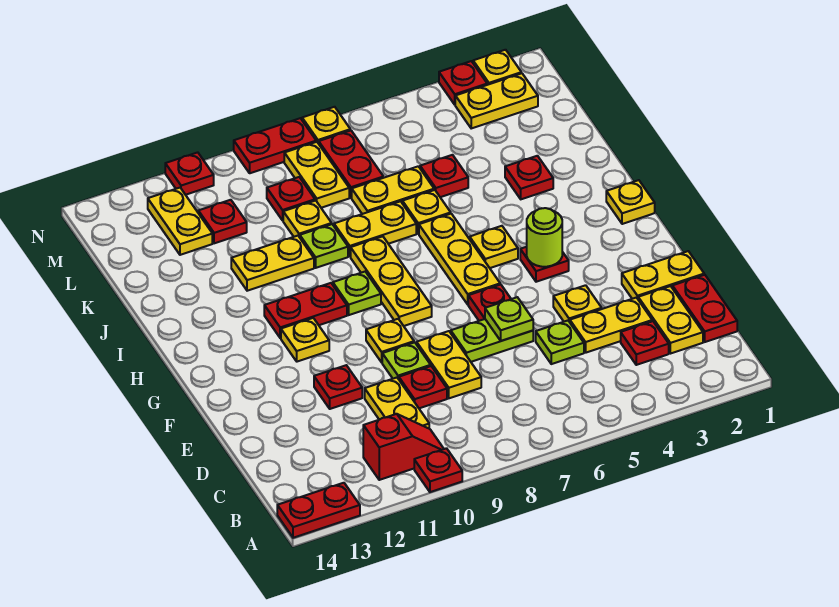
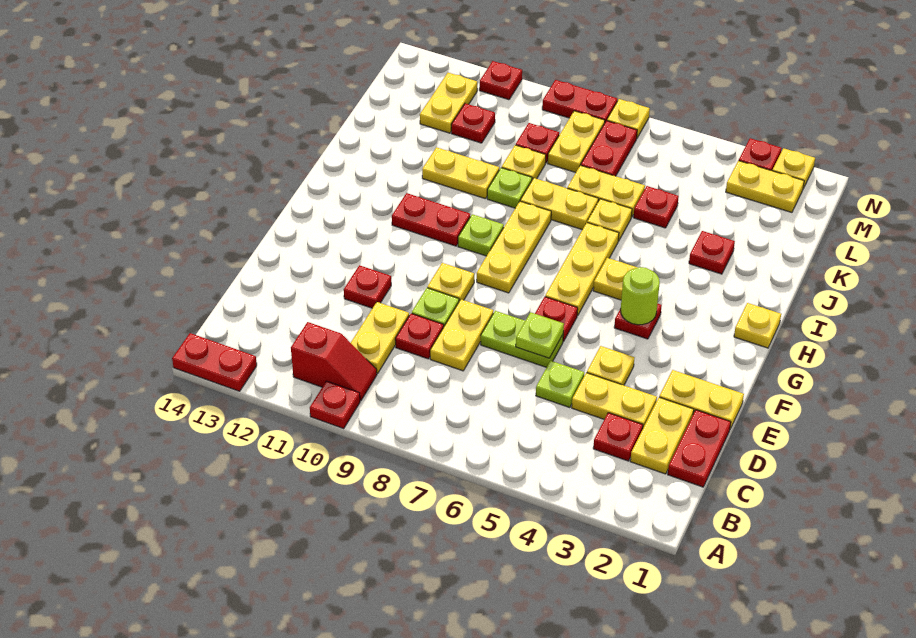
yellow 1x1 plate [281,318,329,362] -> none

